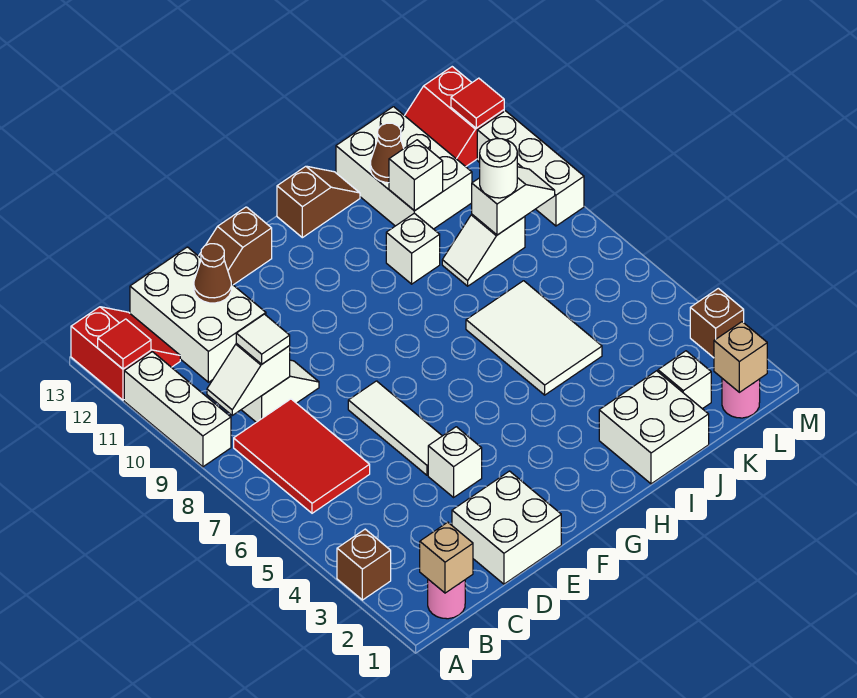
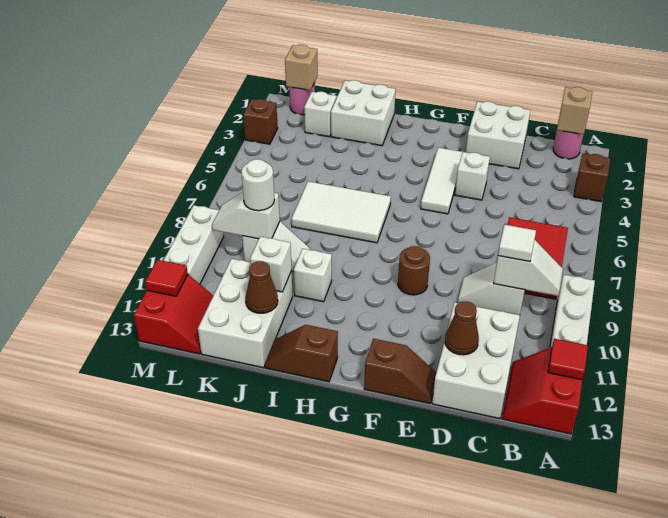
white 1x3 tile [348,381,442,475] -> white 1x3 tile moved to [421,148,462,214]
none -> brown 1x1 round brick [398,246,430,295]
white 2x3 tile [466,281,602,395] -> white 2x3 tile turned to [292,181,391,243]

